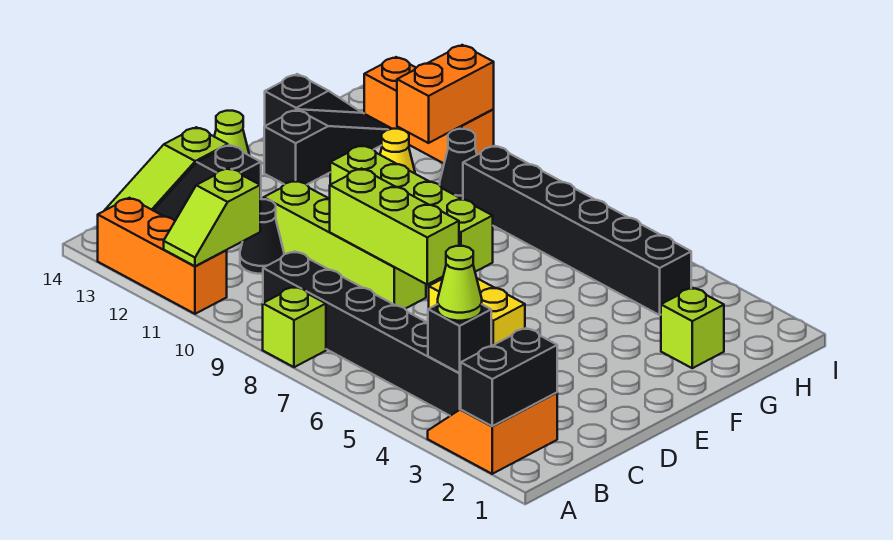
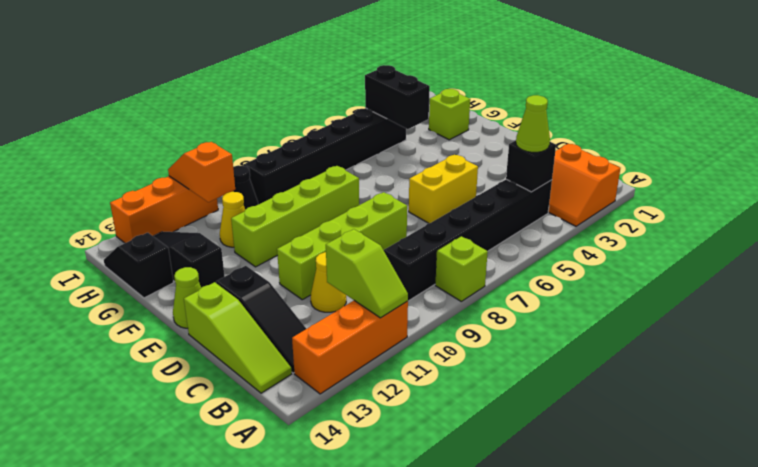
black 1x2 brick [461,328,557,426] -> black 1x2 brick moved to [365,65,430,129]
black 1x1 cone [240,199,284,274] -> yellow 1x1 cone [311,252,346,312]
lime 1x3 brick [330,169,459,284] -> none
orange 1x2 brick [397,45,494,143] -> orange 1x2 slope [168,142,235,202]

